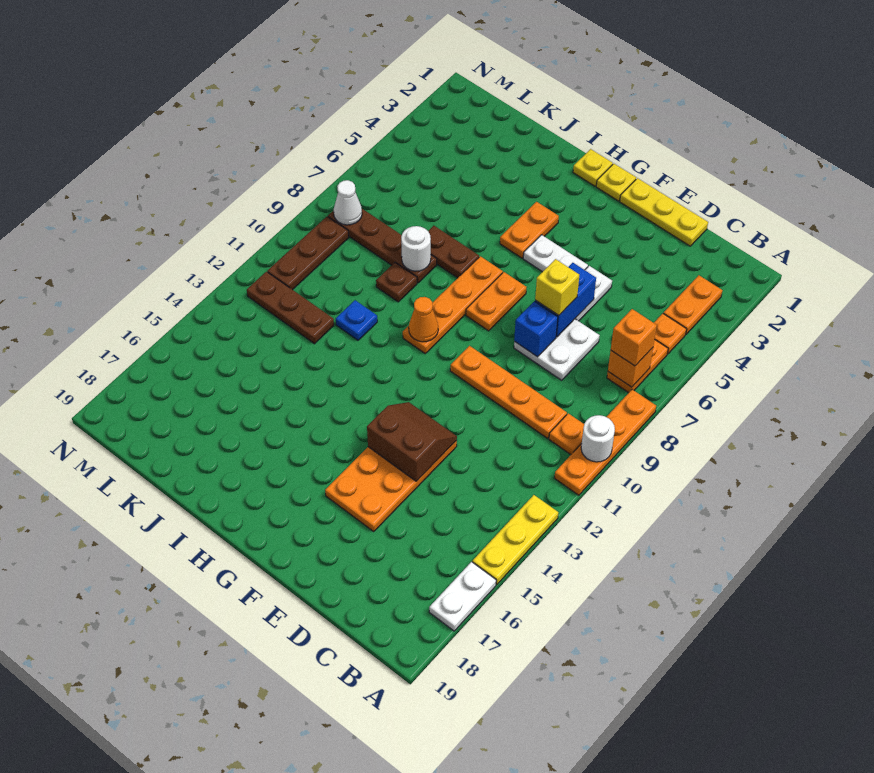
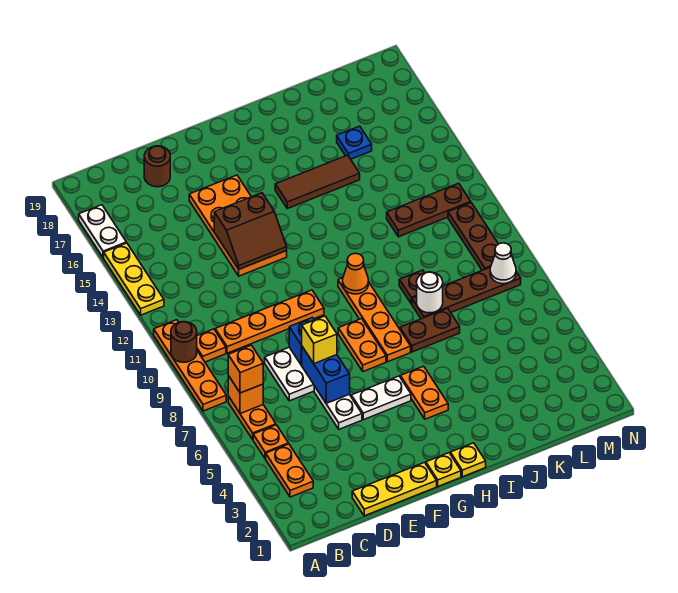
white 1x1 round brick [581,415,615,462] -> brown 1x1 round brick [171,322,197,362]
none -> brown 1x1 round brick [144,146,170,187]
none -> brown 1x3 tile [275,155,360,209]
blue 1x1 plate [336,300,377,340] -> blue 1x1 plate moved to [337,126,372,159]

